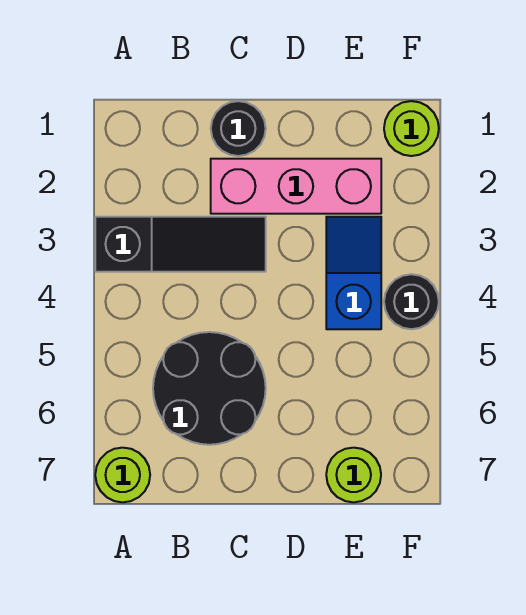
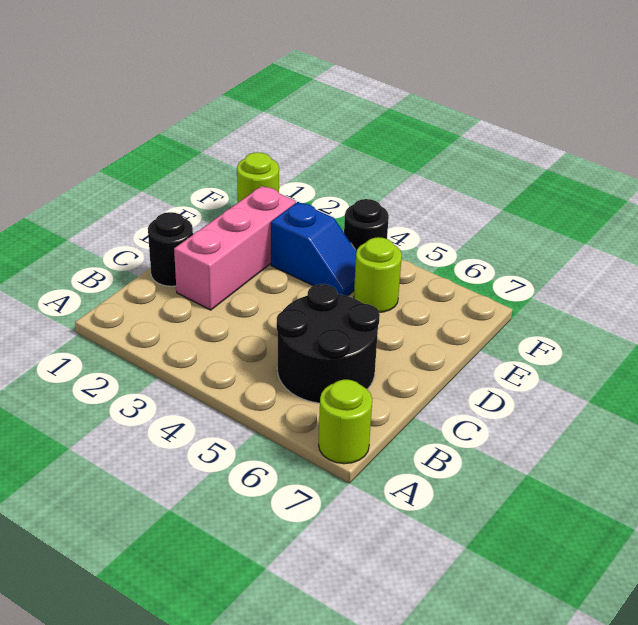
black 1x3 slope [95,217,266,272] -> none
blue 1x2 slope [326,217,381,329] -> blue 1x2 slope turned to [271,202,357,296]
lime 1x1 round brick [326,448,381,502] -> lime 1x1 round brick moved to [354,237,402,312]

